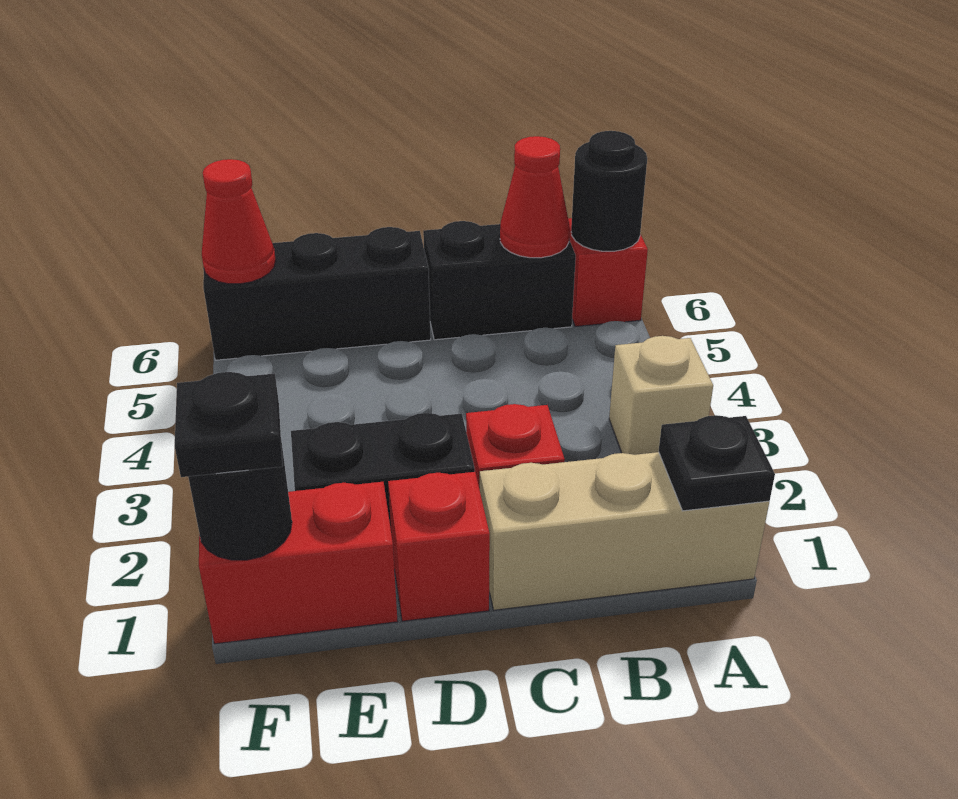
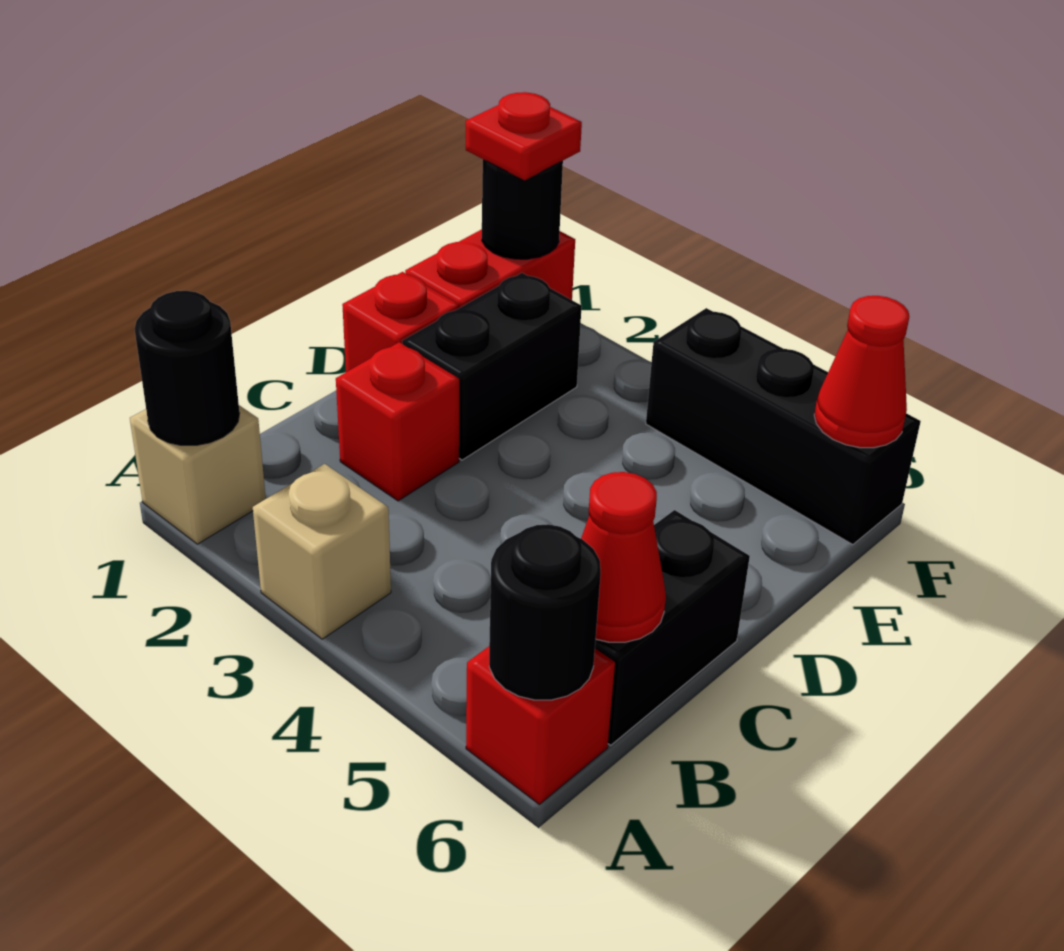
tan 1x3 brick [480,452,769,610] -> tan 1x1 brick [130,405,266,544]
black 1x1 plate [659,415,775,511] -> black 1x1 round brick [135,291,240,445]
black 1x3 brick [203,227,431,360] -> black 1x3 brick turned to [646,308,921,545]
black 1x1 plate [175,372,282,477] -> red 1x1 plate [466,92,582,180]

